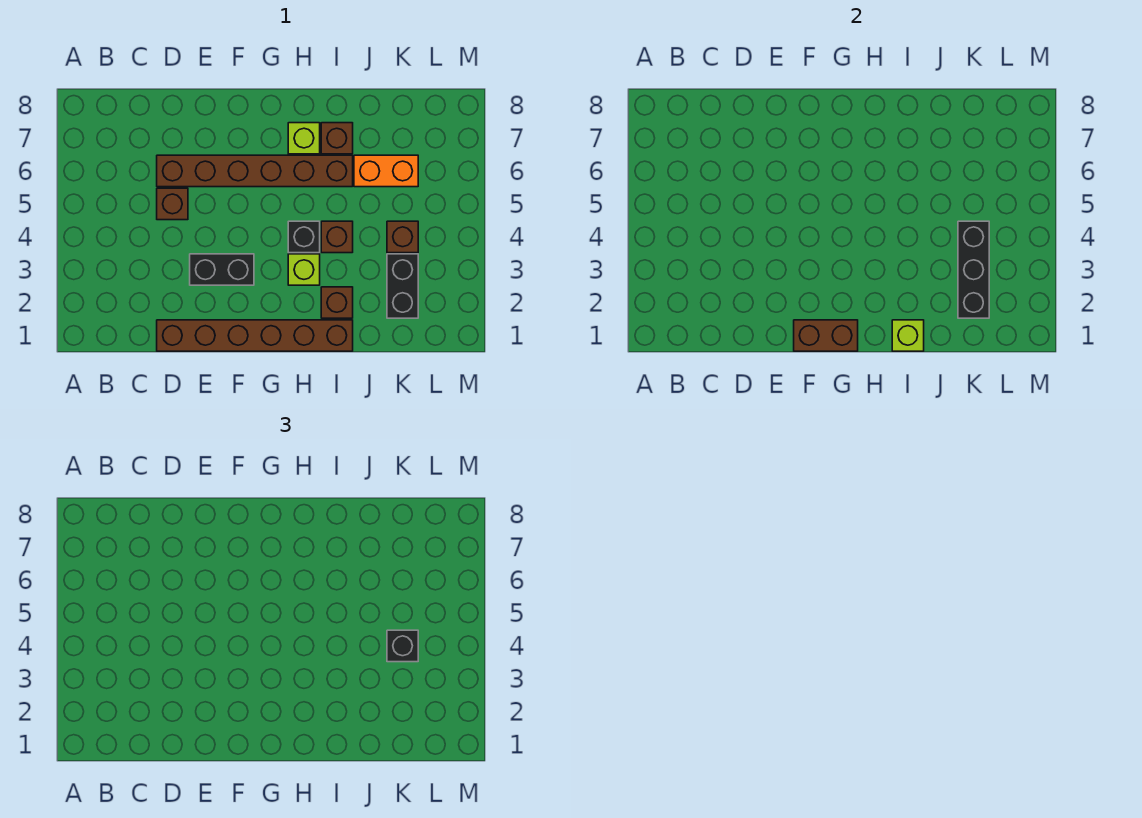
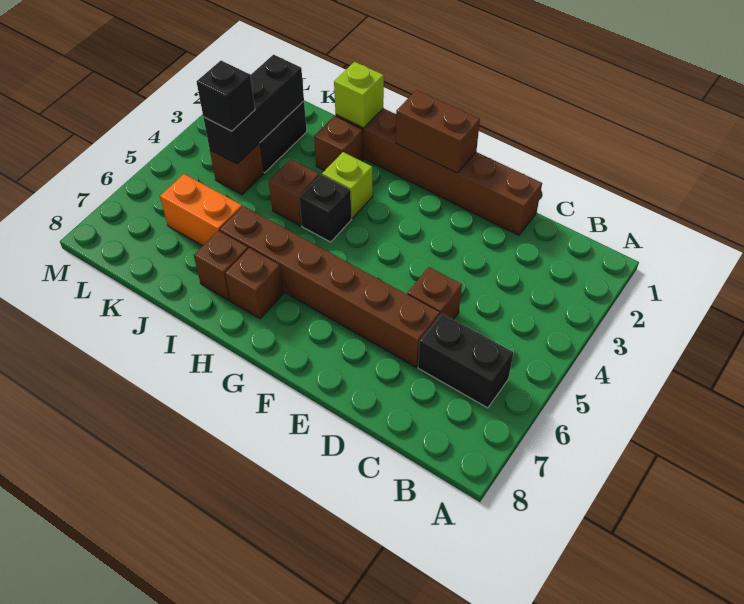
black 1x2 brick [190,254,254,285] -> black 1x2 brick moved to [418,313,513,408]
lime 1x1 brick [288,123,320,154] -> brown 1x1 brick [225,248,283,319]

